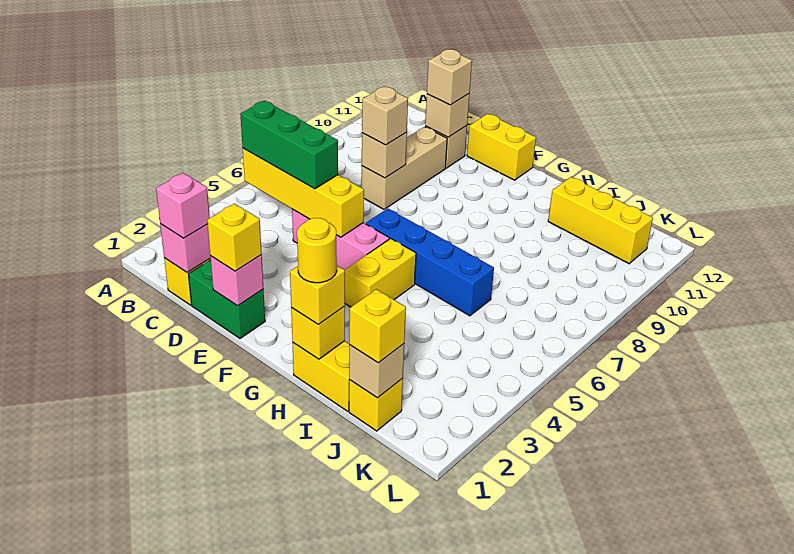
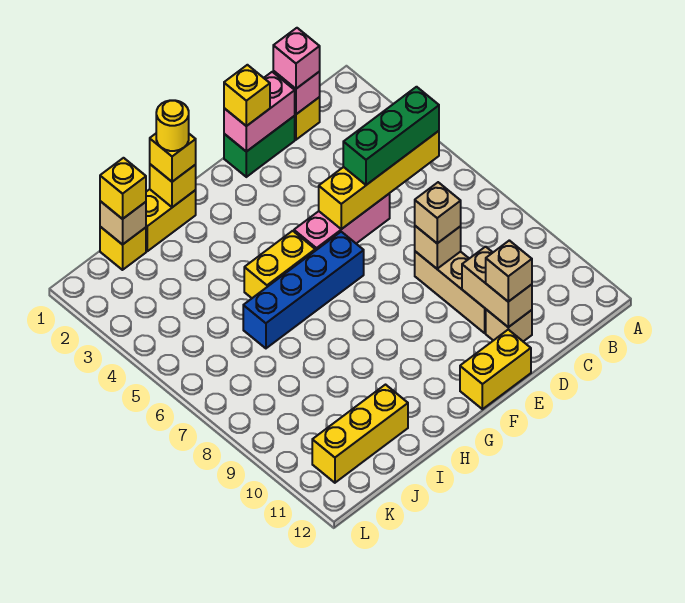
tan 1x1 brick [425,94,469,137] -> tan 1x2 brick [462,247,532,327]
pink 1x1 brick [210,255,263,306] -> pink 1x2 brick [224,72,295,152]
yellow 1x2 brick [345,238,416,307] -> yellow 1x2 brick turned to [244,231,315,298]

